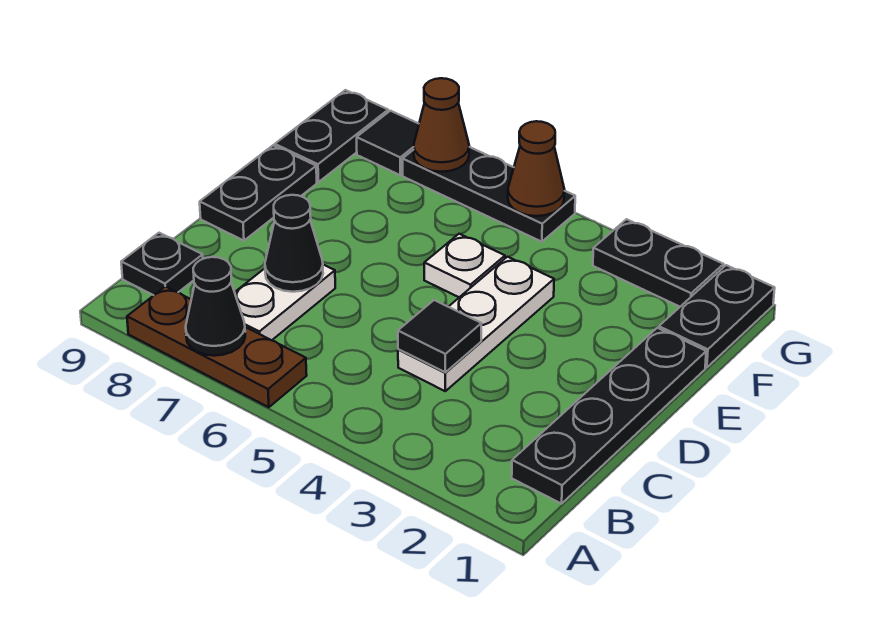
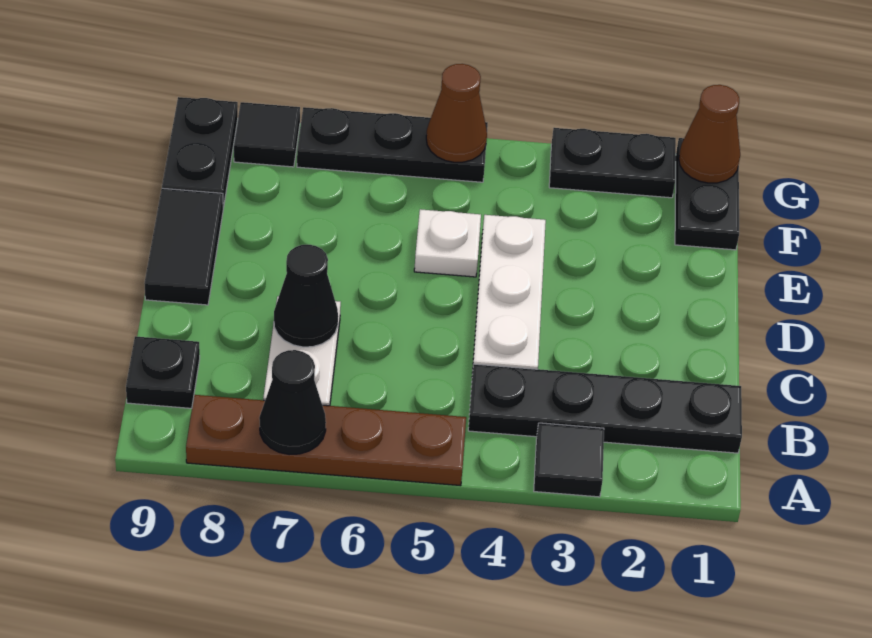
brown 1x3 plate [127,286,307,407] -> brown 1x4 plate [186,395,466,486]
black 1x4 plate [512,328,706,504] -> black 1x4 plate turned to [468,364,742,453]
black 1x1 tile [398,300,481,372] -> black 1x1 tile moved to [534,423,604,497]
black 1x2 plate [200,145,317,241] -> black 1x2 tile [144,188,223,305]
brown 1x1 cone [414,78,469,172] -> brown 1x1 cone moved to [679,85,740,183]

